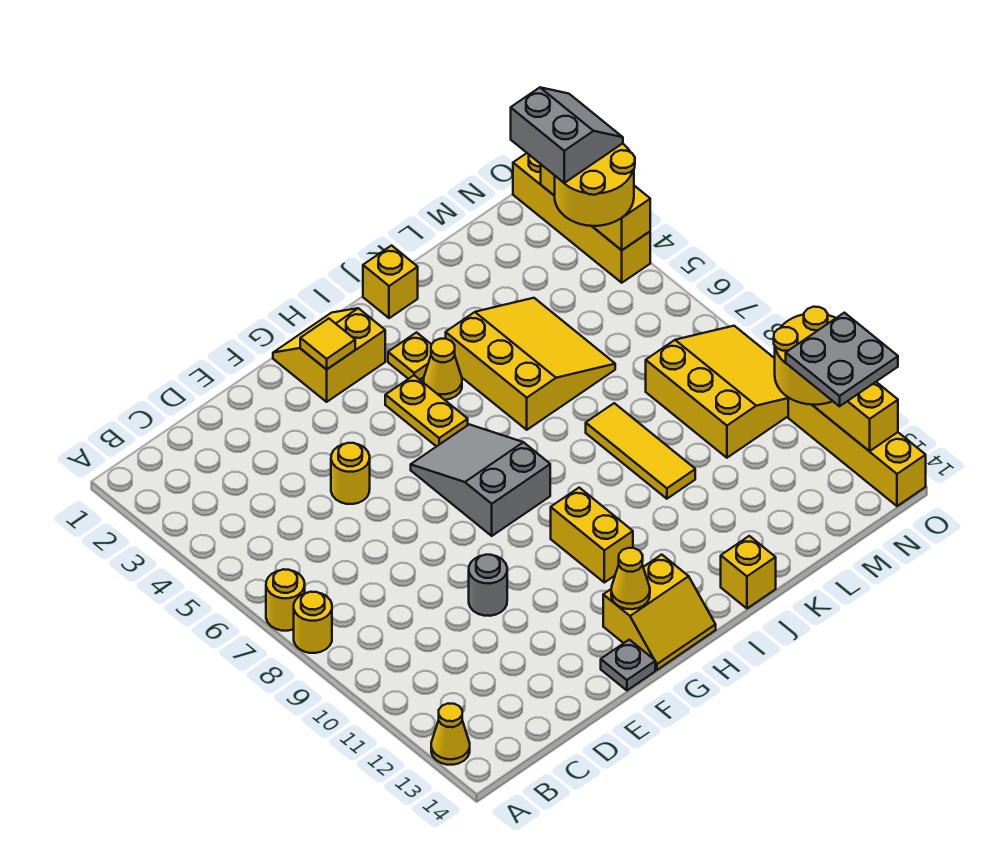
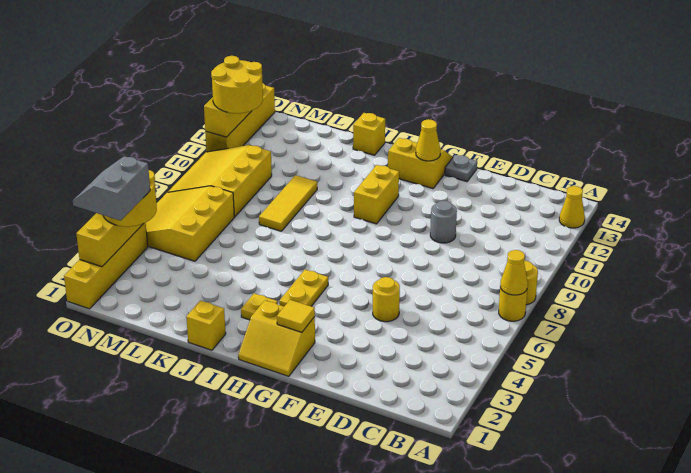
grey 2x3 slope [411,424,550,536] -> none
yellow 1x1 cone [424,339,462,400] -> yellow 1x1 cone moved to [500,250,528,295]
yellow 3x3 slope [446,298,615,430] -> yellow 3x3 slope moved to [146,186,234,261]
grey 2x2 plate [786,313,898,406] -> none

